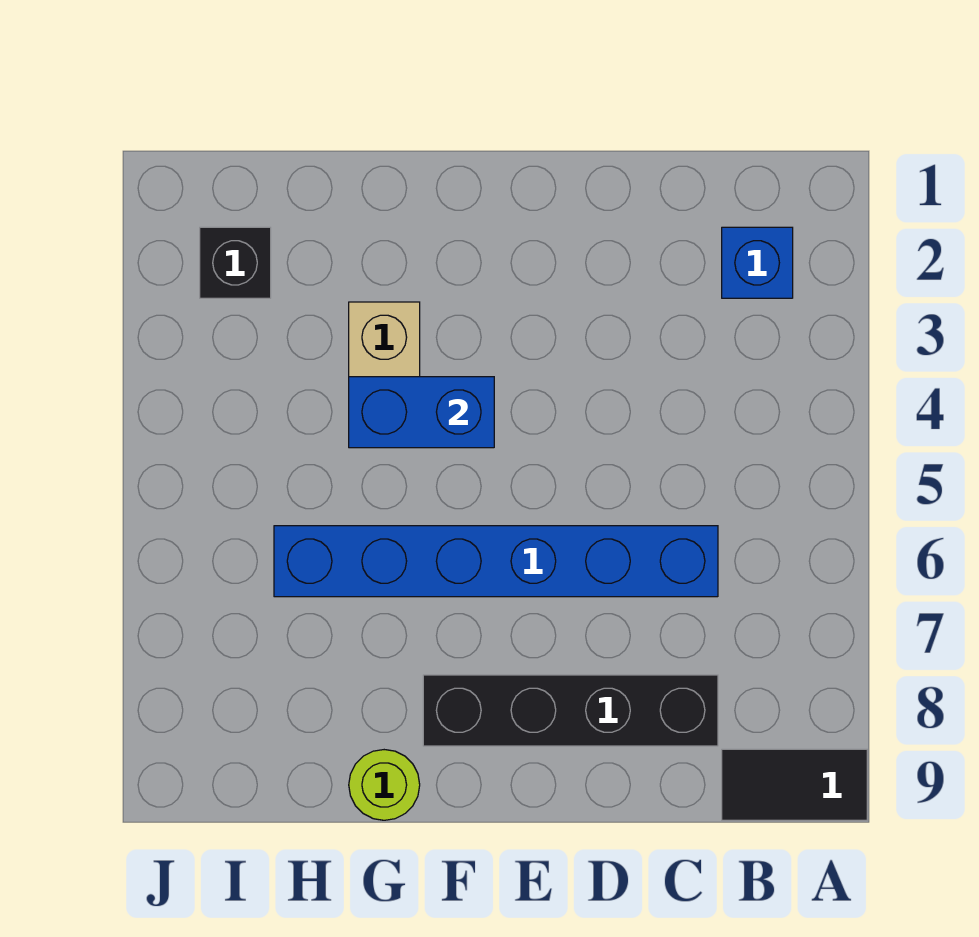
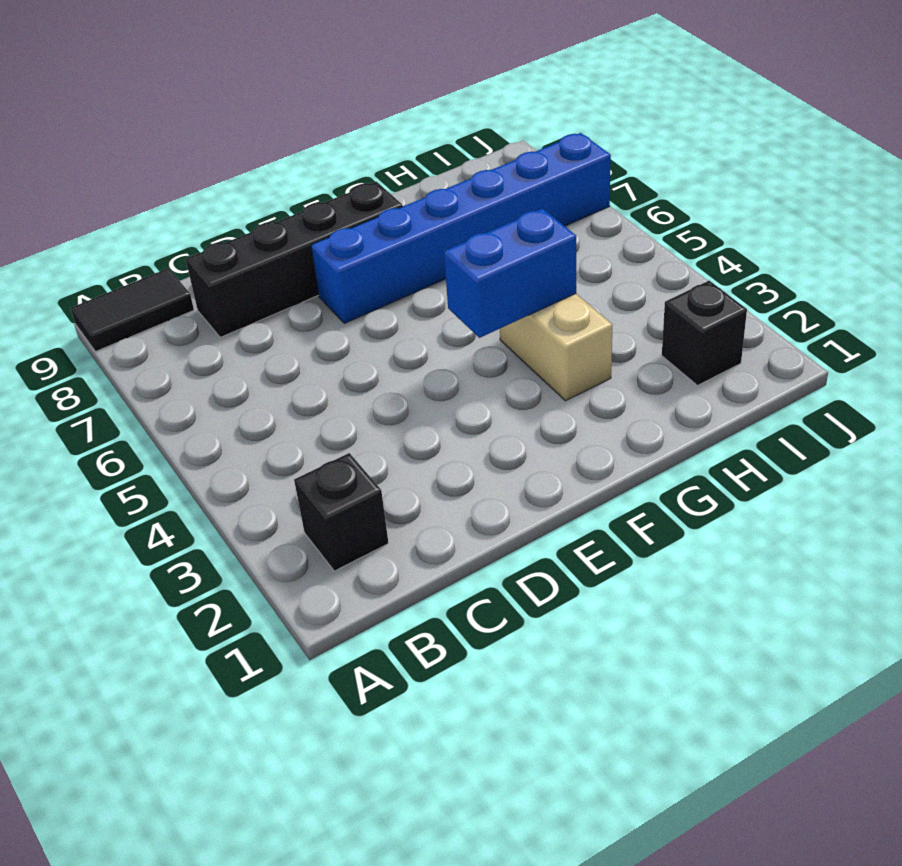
blue 1x1 brick [722,227,793,298] -> black 1x1 brick [294,453,388,571]
blue 1x6 brick [274,526,718,597] -> blue 1x6 brick moved to [311,133,611,323]
lime 1x1 round brick [349,750,420,820] -> none

